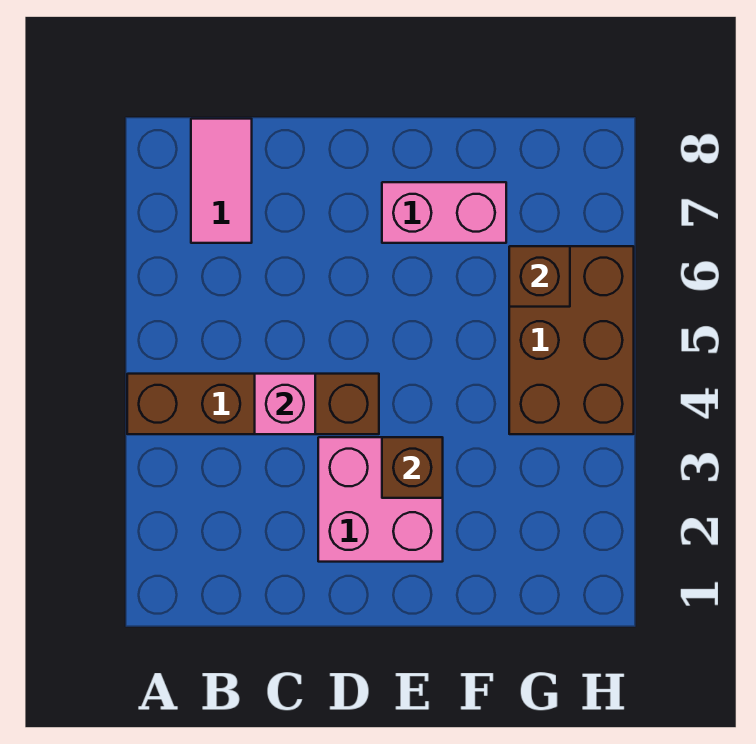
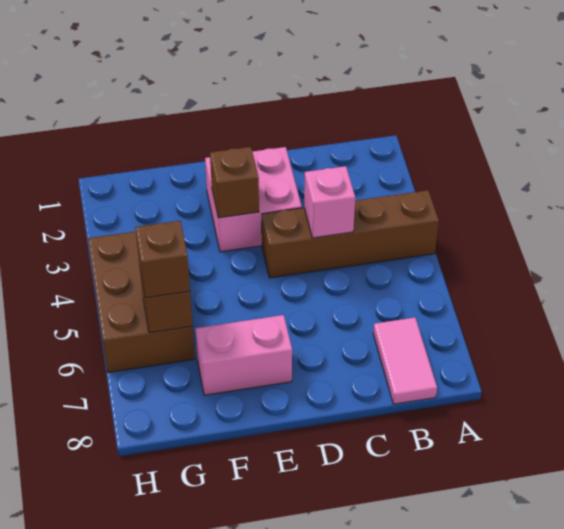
none -> brown 1x1 brick [135,221,190,298]

